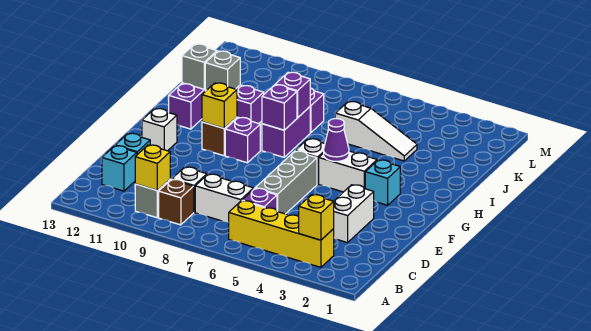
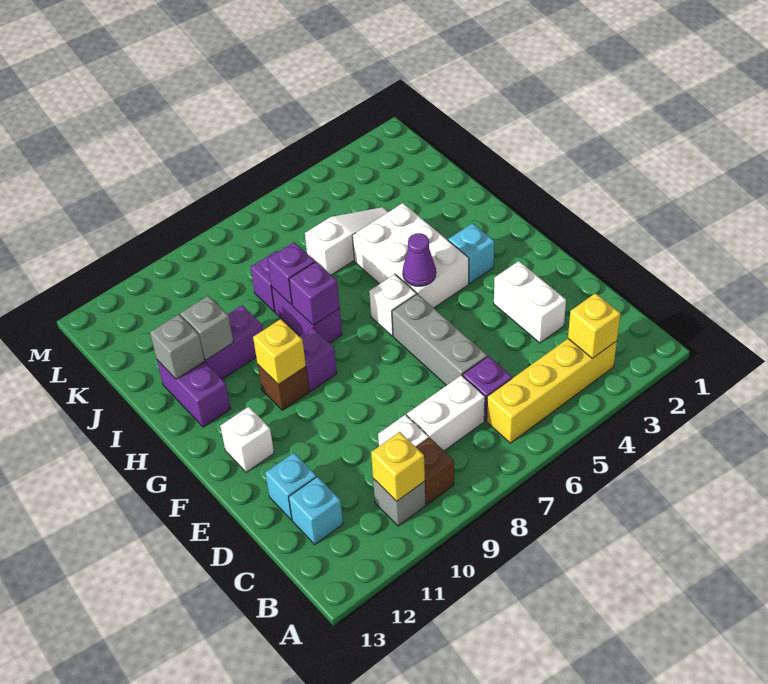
white 1x2 brick [319,151,377,192] -> white 2x3 brick [352,203,469,308]

